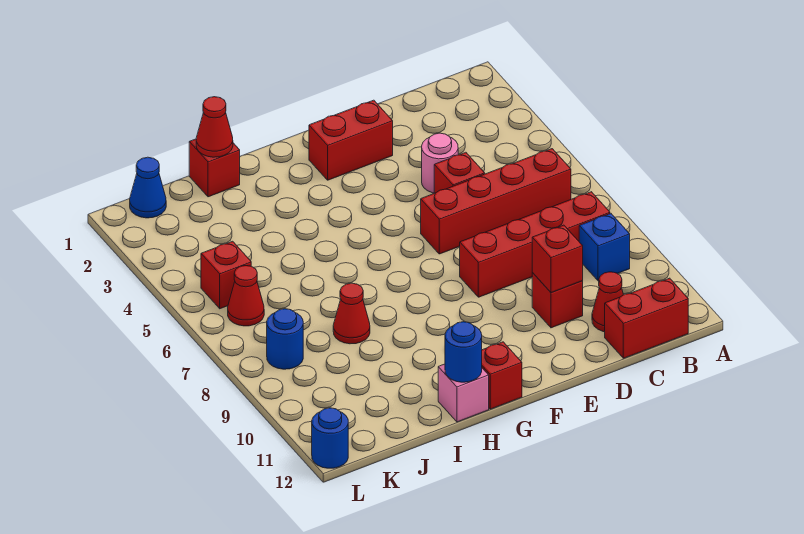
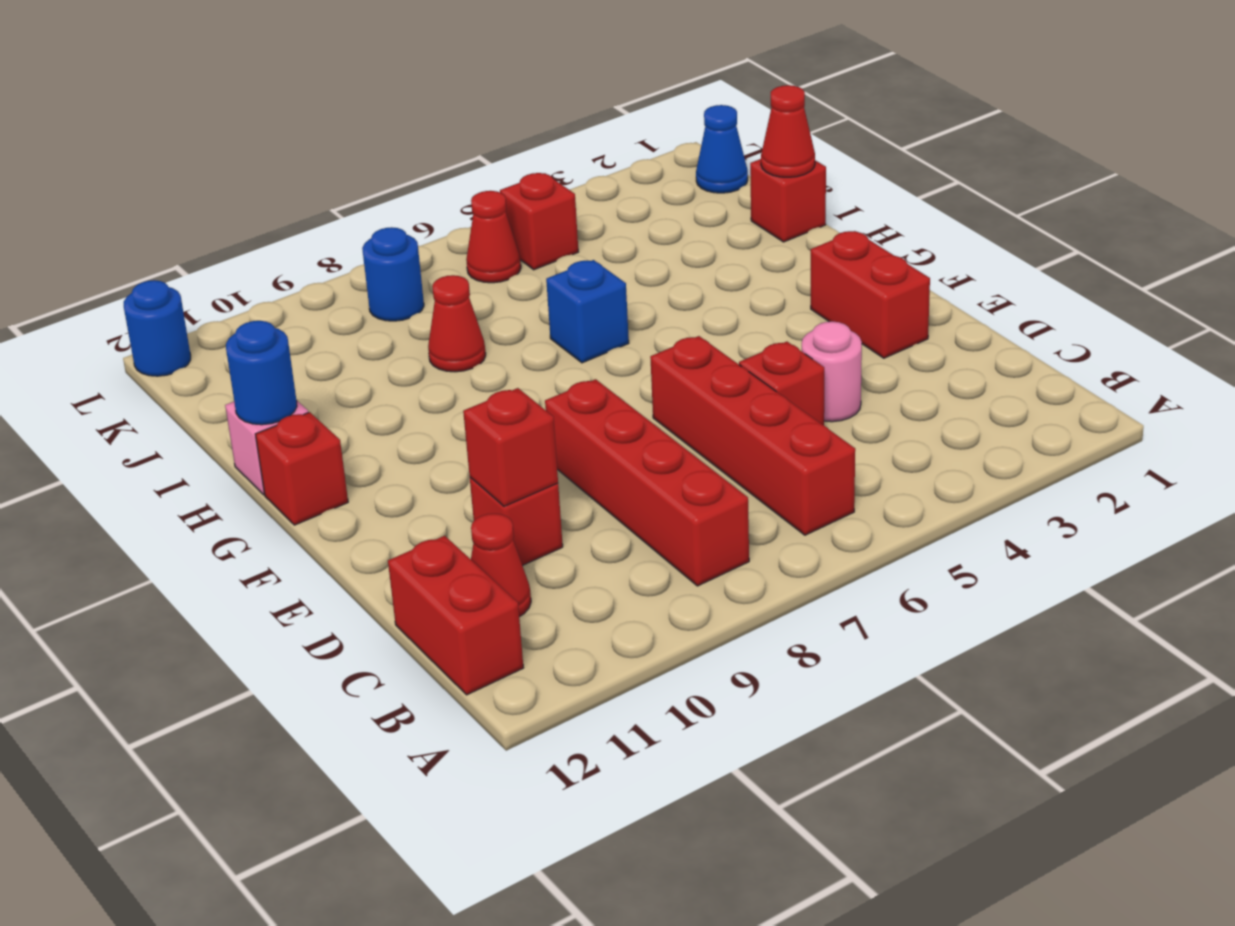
blue 1x1 brick [579,214,630,281] -> blue 1x1 brick moved to [546,260,629,363]

